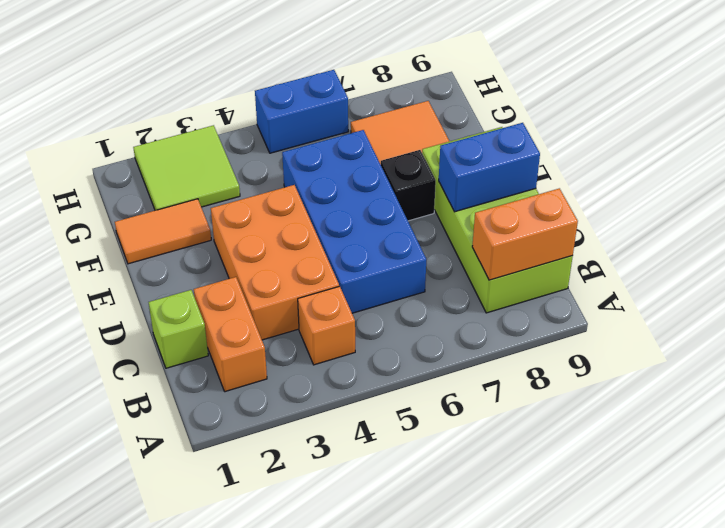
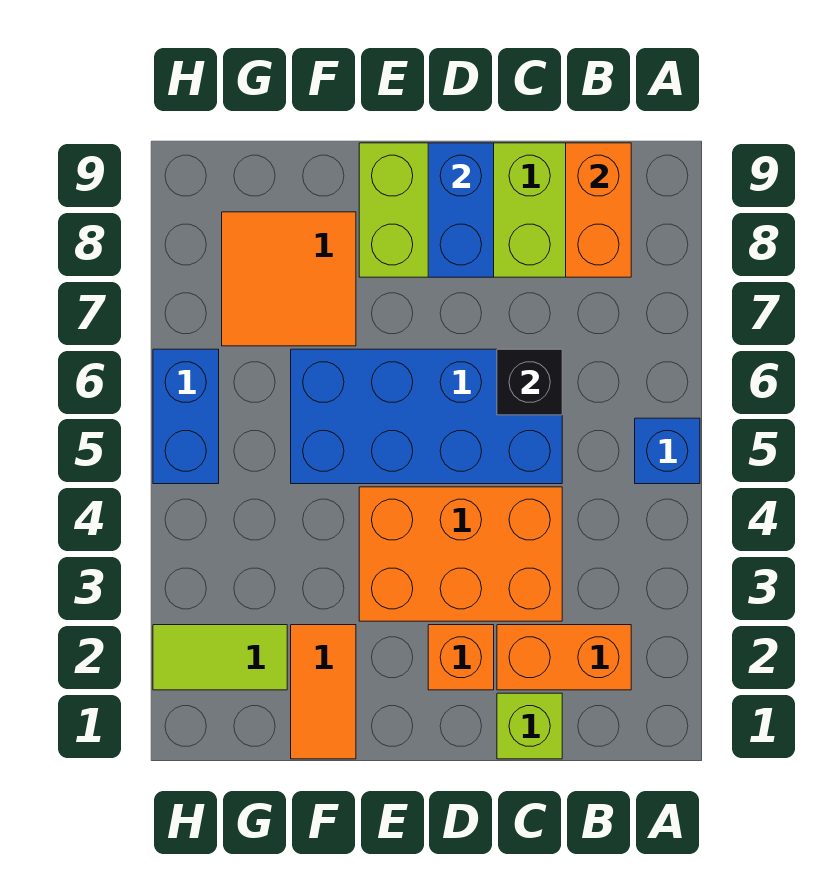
none -> blue 1x1 brick [635,418,700,484]
orange 1x1 brick [298,286,355,365] -> orange 1x1 brick moved to [428,625,494,690]
black 1x1 brick [381,150,436,221] -> black 1x1 brick moved to [497,349,562,415]
lime 2x2 tile [133,125,240,210] -> lime 1x2 tile [153,625,287,690]

